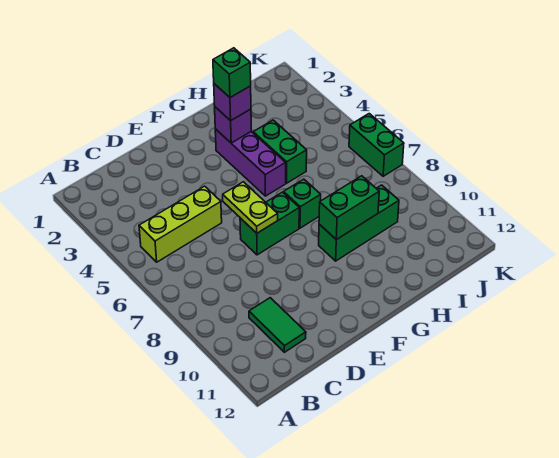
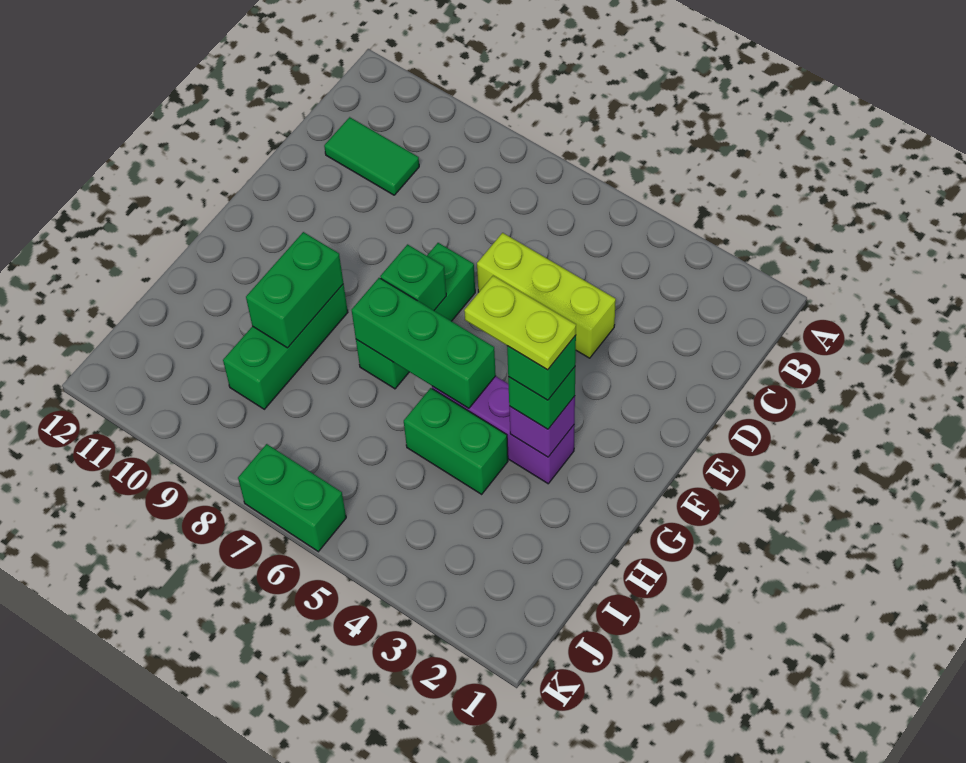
lime 1x3 brick [139,186,222,262] -> lime 1x3 brick turned to [477,233,616,358]
lime 1x2 plate [223,182,278,233] -> lime 1x2 plate moved to [464,276,576,370]
none -> green 1x1 brick [380,244,446,310]
purple 1x1 brick [214,84,251,121] -> green 1x1 brick [508,367,575,429]
none -> green 1x3 brick [352,278,496,408]

